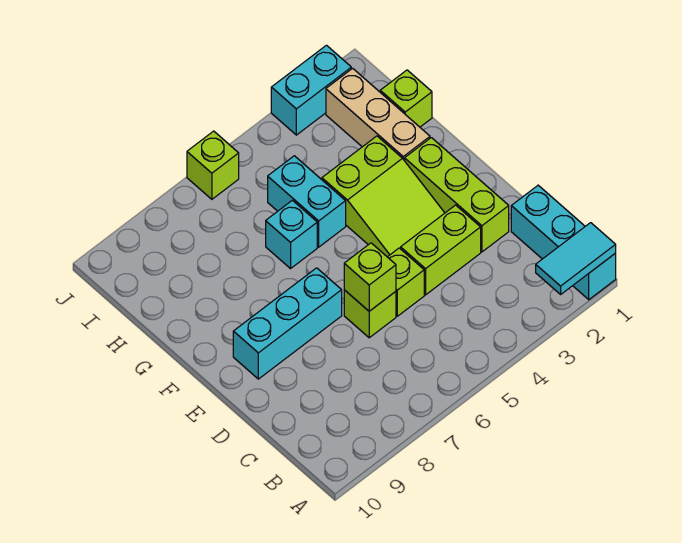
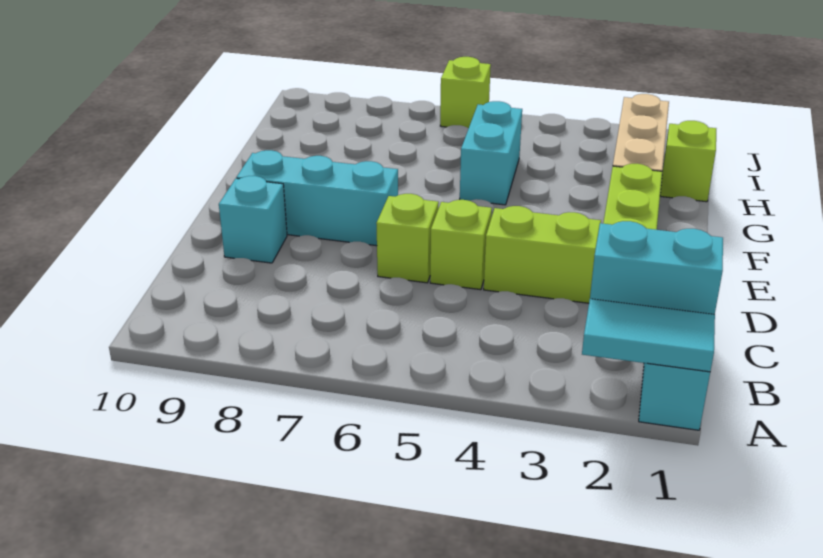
lime 1x1 brick [344,243,396,311] -> none
lime 2x3 slope [322,136,444,257] -> none
cyan 1x1 brick [266,200,317,269] -> cyan 1x1 brick moved to [219,176,287,263]
cyan 1x2 brick [271,45,351,135] -> cyan 1x2 brick moved to [590,221,723,314]

